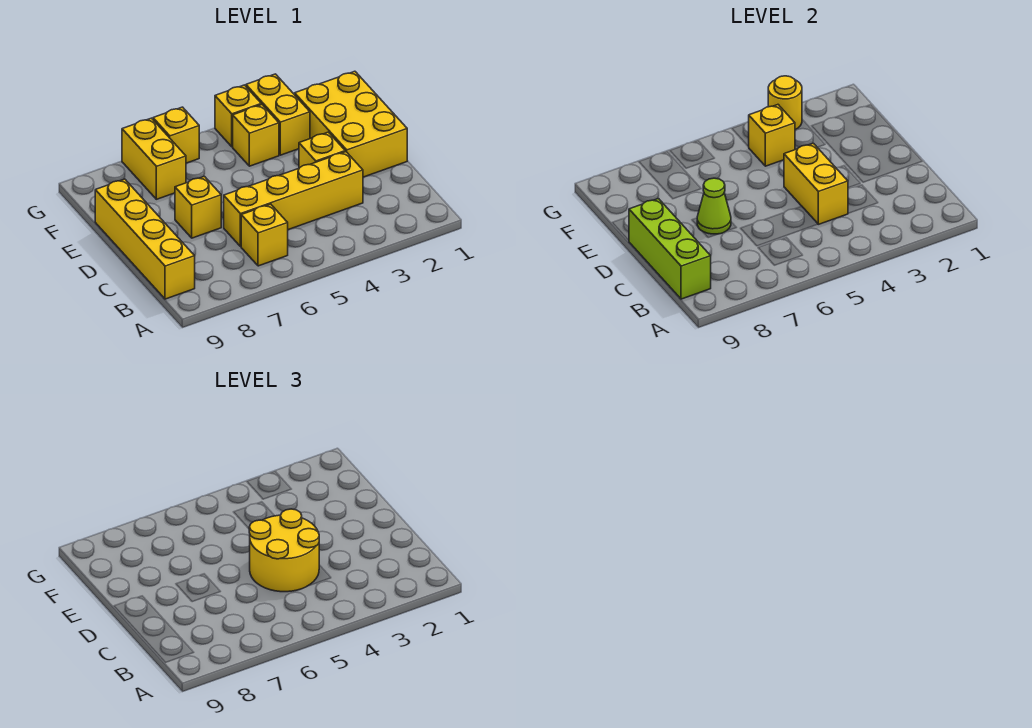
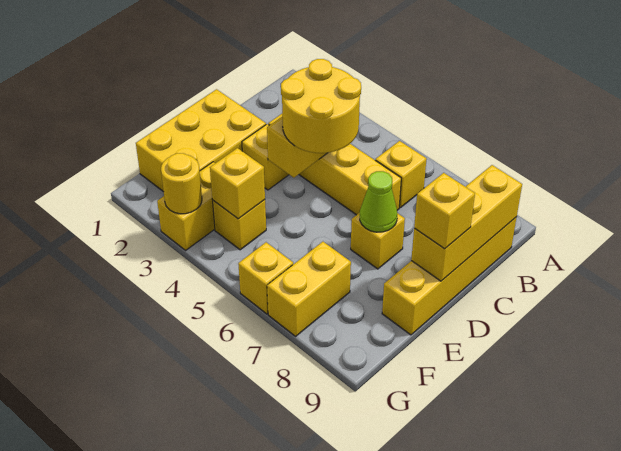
lime 1x3 brick [629,199,711,299] -> yellow 1x3 brick [411,165,522,281]
yellow 1x1 brick [215,85,261,147] -> yellow 1x1 brick moved to [414,173,475,249]

